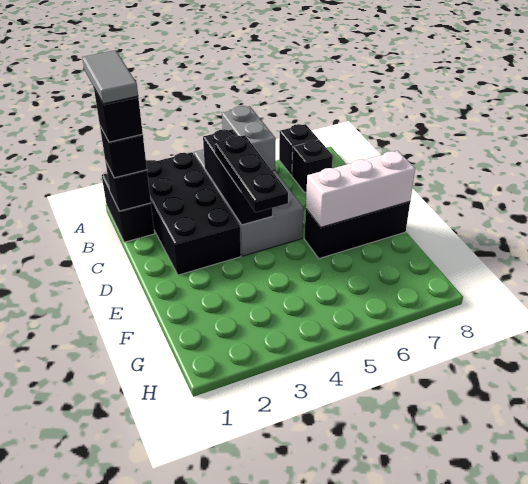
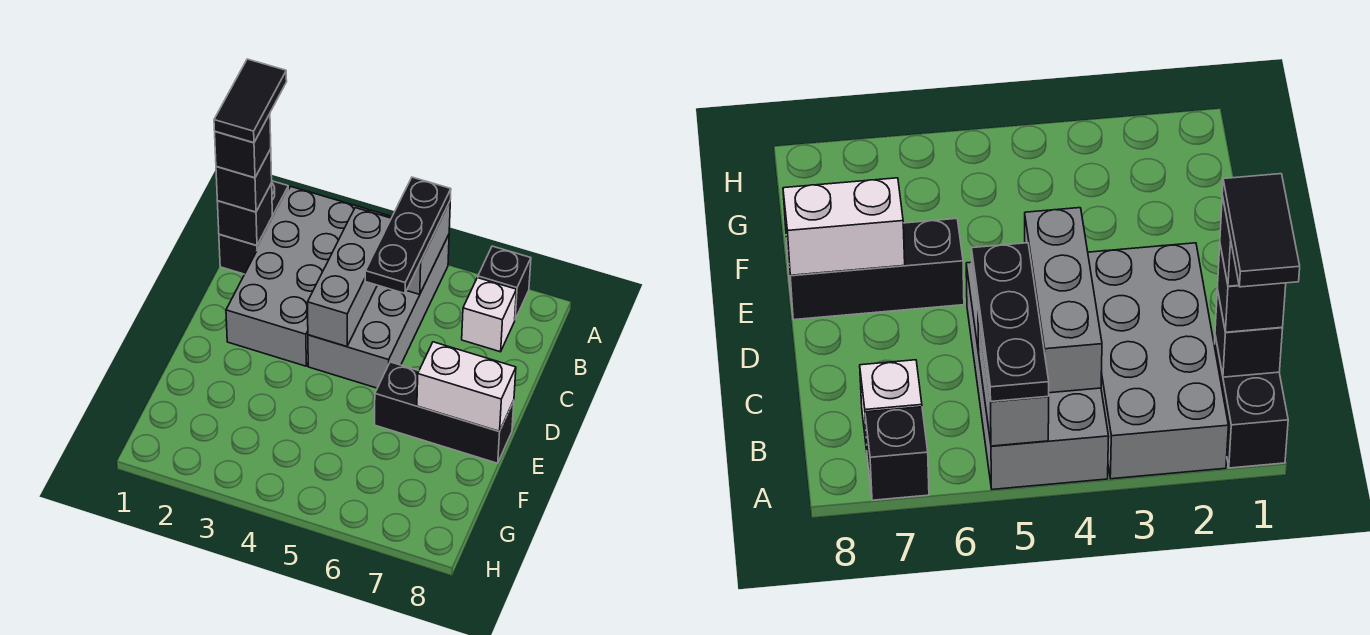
grey 1x2 tile [82,50,138,104] -> black 1x2 tile [214,59,287,143]
black 2x4 brick [146,152,241,275] -> grey 2x4 brick [226,186,368,366]
black 1x3 brick [203,129,272,225] -> grey 1x3 brick [308,208,391,347]
black 1x1 brick [292,140,333,192] -> white 1x1 brick [462,278,516,352]
black 1x3 plate [215,135,288,212] -> black 1x3 plate moved to [365,177,451,293]
white 1x3 brick [306,151,415,227] -> white 1x2 brick [417,342,516,432]

